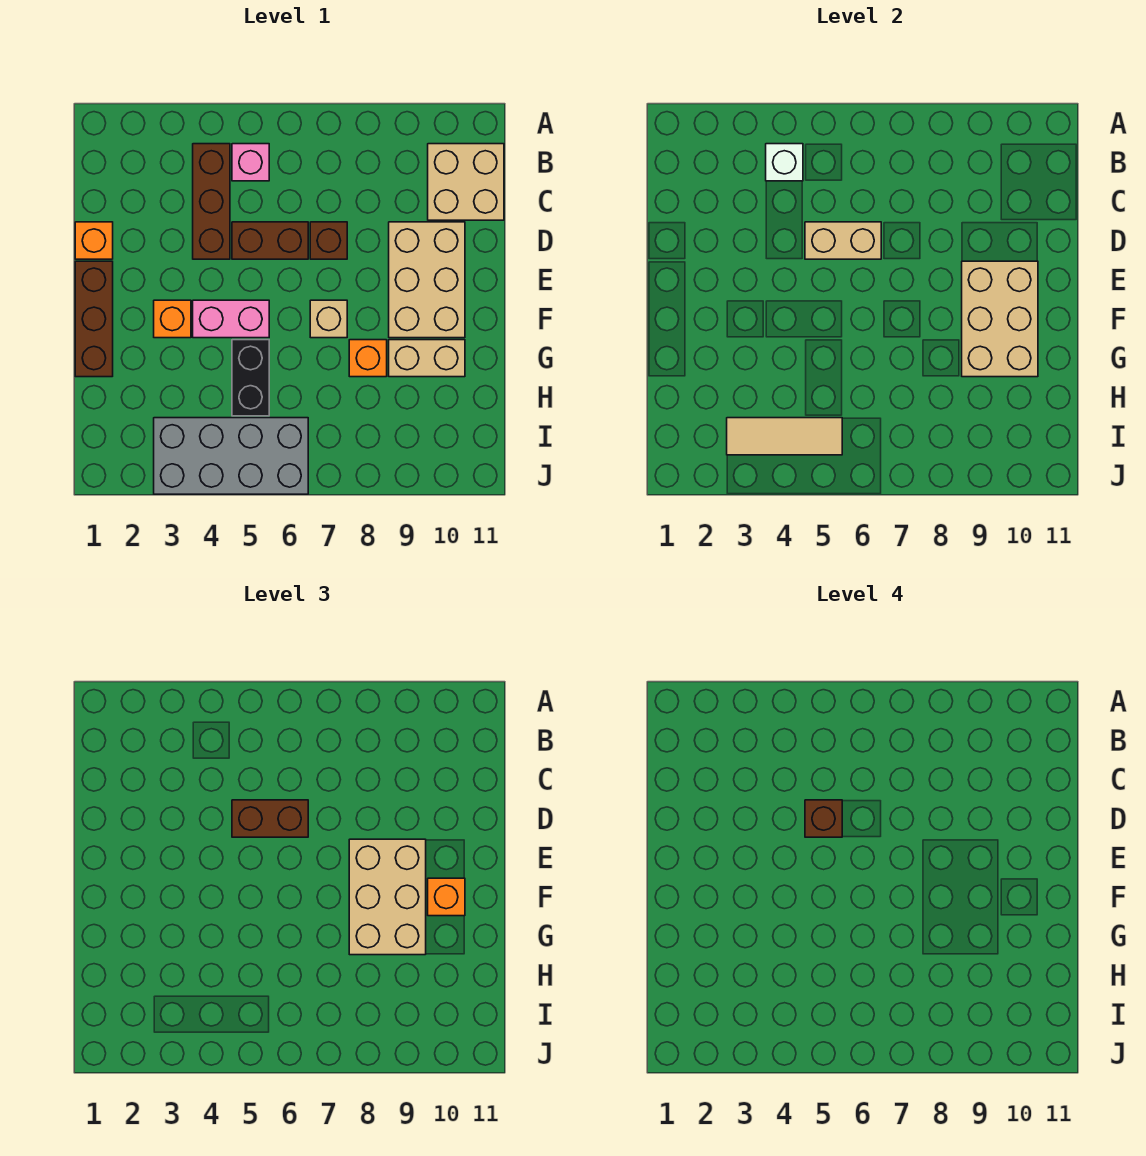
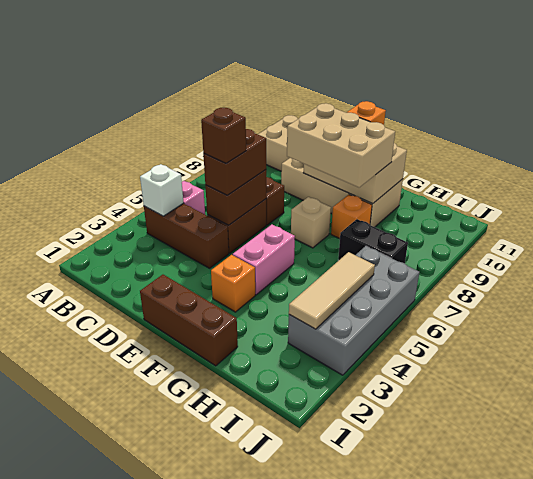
orange 1x1 brick [75,222,113,259] -> none
tan 1x2 brick [805,222,881,259] -> brown 1x2 brick [205,170,266,225]
black 1x2 brick [232,340,269,416] -> black 1x2 brick moved to [338,219,408,263]

